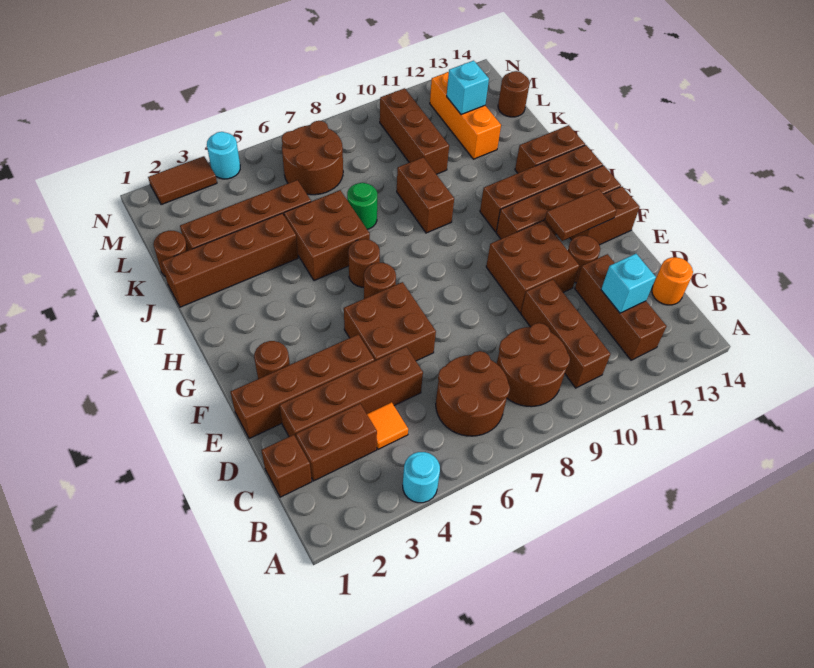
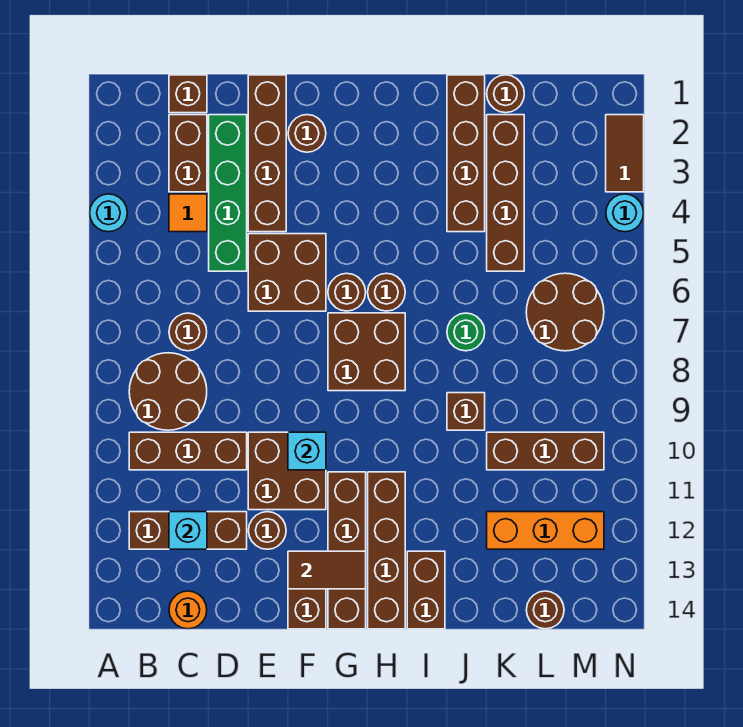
brown 2x2 round brick [436,351,510,436] -> brown 1x1 round brick [169,313,207,351]
brown 1x4 brick [280,347,423,437] -> green 1x4 brick [209,115,247,271]
brown 1x2 tile [545,189,617,241] -> brown 1x2 tile turned to [288,551,366,589]
brown 2x2 brick [284,190,370,281] -> brown 2x2 brick moved to [328,313,405,391]
brown 1x2 brick [397,157,454,233] -> brown 1x1 brick [447,393,485,430]
cyan 1x1 brick [447,61,489,115] -> cyan 1x1 brick moved to [288,432,326,470]

